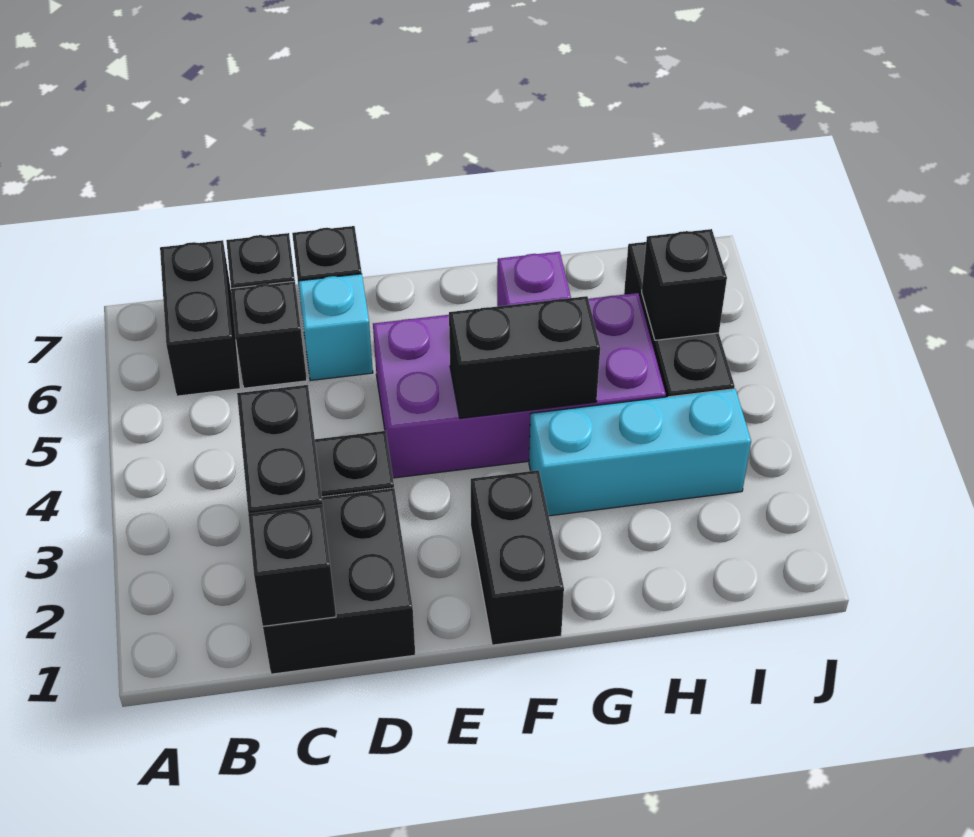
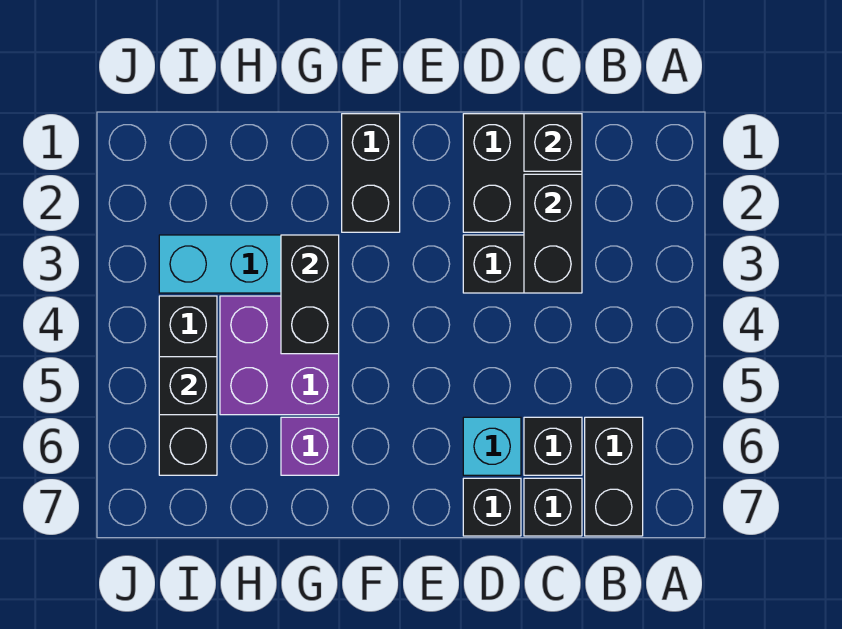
purple 2x4 brick [373,293,666,478] -> purple 2x2 brick [220,296,339,415]
black 1x2 brick [449,296,600,419] -> black 1x2 brick turned to [281,235,339,354]

